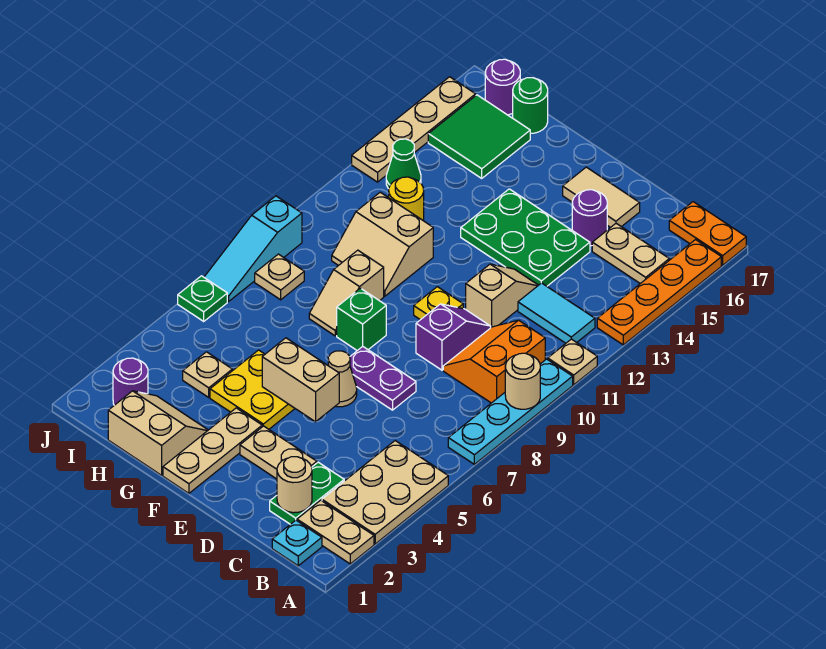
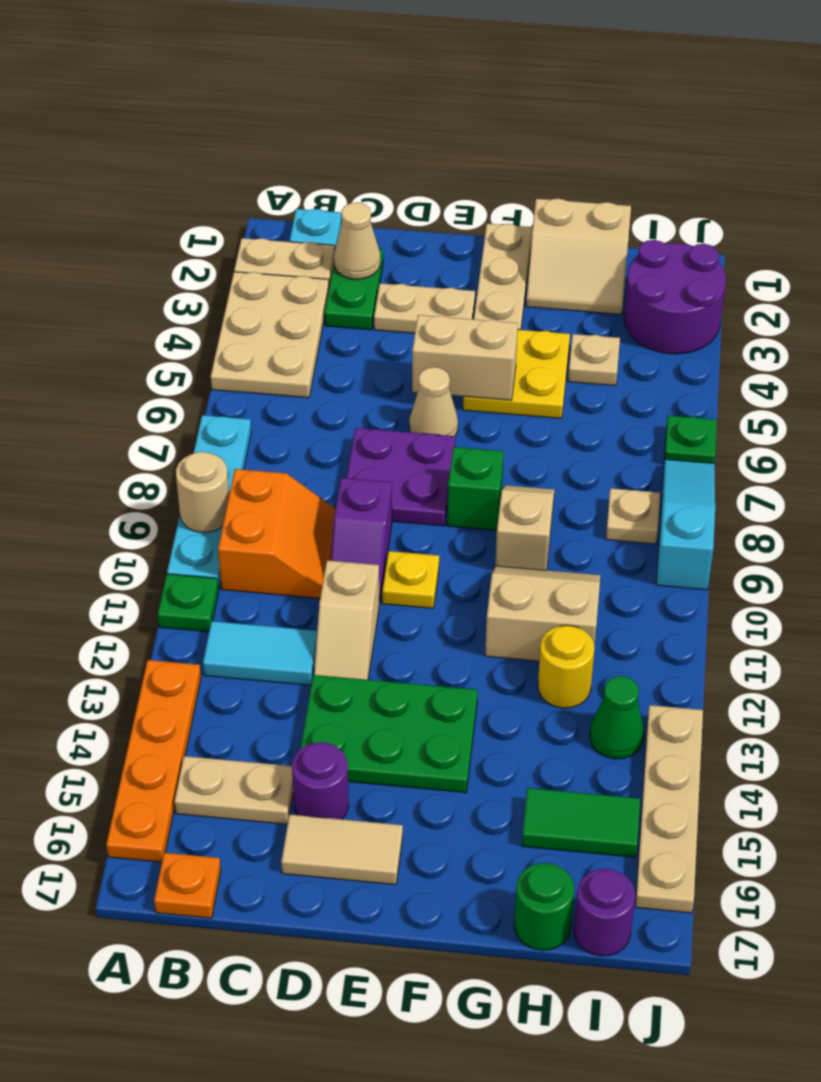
tan 1x1 plate [548,339,597,385] -> green 1x1 plate [158,574,219,632]
orange 1x2 plate [669,202,746,265] -> orange 1x1 plate [154,853,221,918]
tan 1x1 round brick [277,457,312,513] -> tan 1x1 cone [334,202,380,279]
purple 1x2 plate [350,347,416,410] -> purple 2x2 plate [347,428,455,526]
green 2x2 tile [428,95,530,178] -> green 1x2 tile [522,788,640,857]
purple 1x1 round brick [113,358,148,405] -> purple 2x2 round brick [624,240,726,354]

